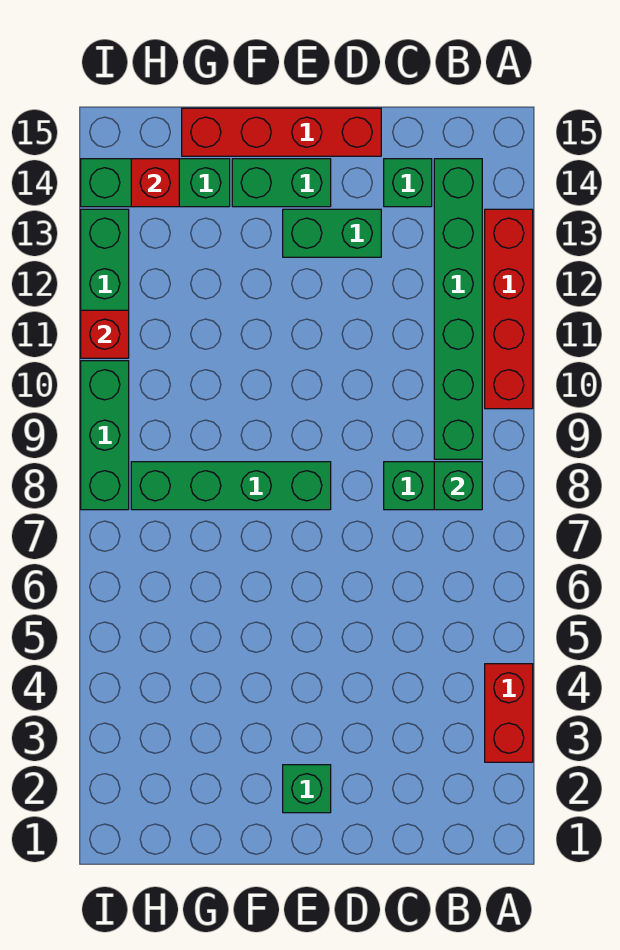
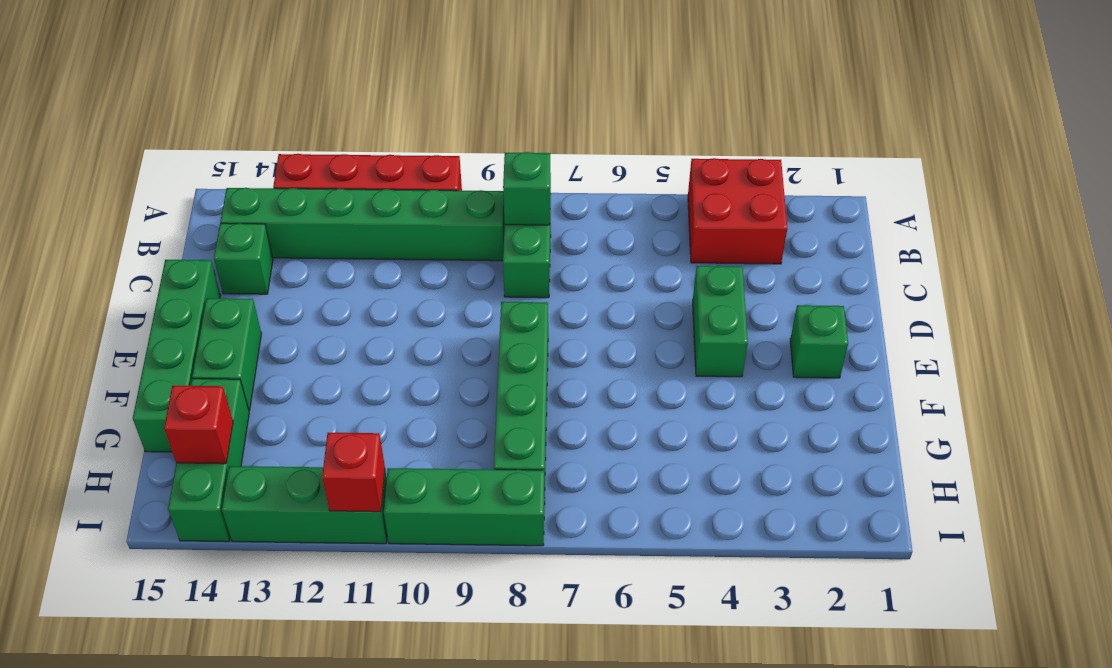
red 1x2 brick [485,664,533,762] -> red 2x2 brick [688,158,787,264]
green 1x2 brick [283,209,381,257] -> green 1x2 brick moved to [693,266,748,377]
red 1x4 brick [182,108,381,156] -> green 1x4 brick [133,260,220,452]

